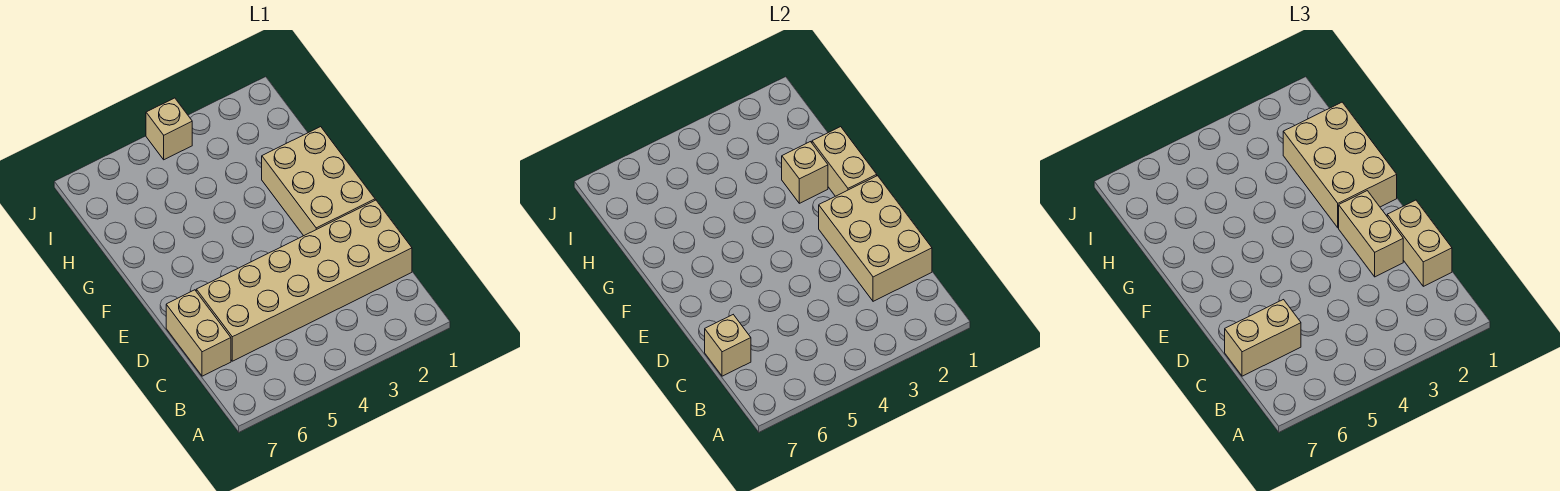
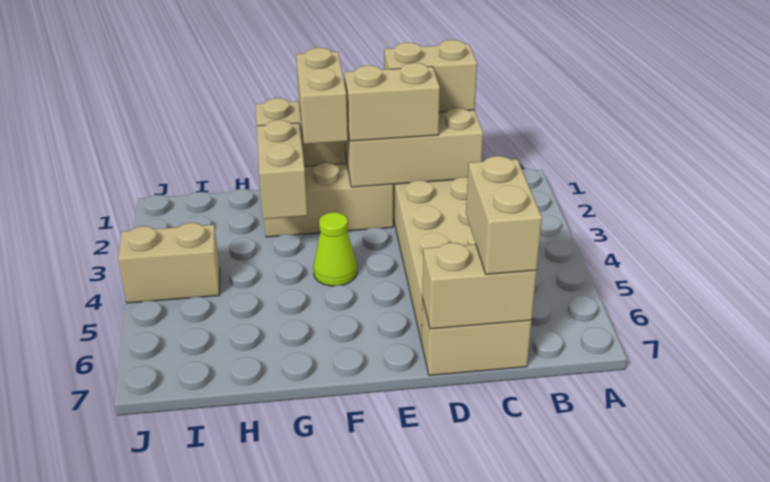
tan 1x1 brick [705,315,751,376] -> tan 1x2 brick [422,243,537,329]
tan 2x3 brick [1283,102,1397,228] -> tan 1x2 brick [296,48,348,144]
none -> lime 1x1 cone [313,212,357,286]
tan 1x1 brick [782,142,828,203] -> tan 1x2 brick [257,120,307,219]
tan 1x1 brick [146,98,192,160] -> tan 1x2 brick [118,223,220,303]

